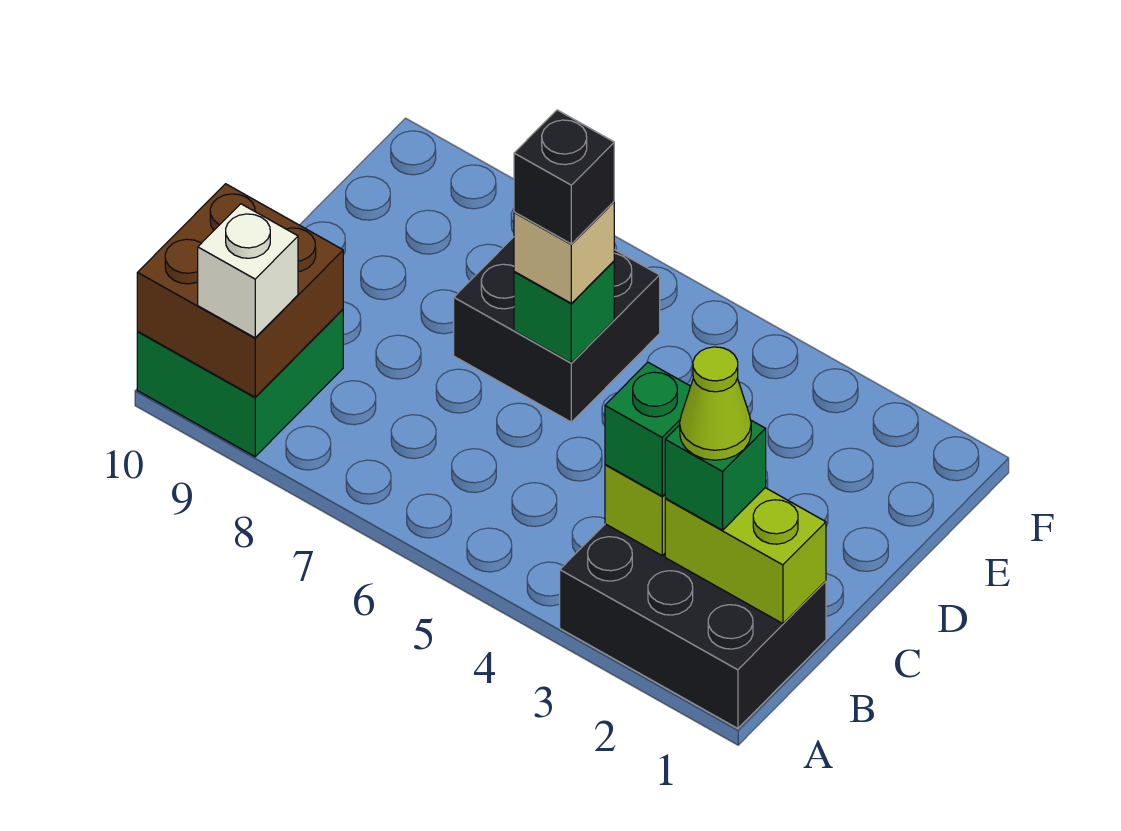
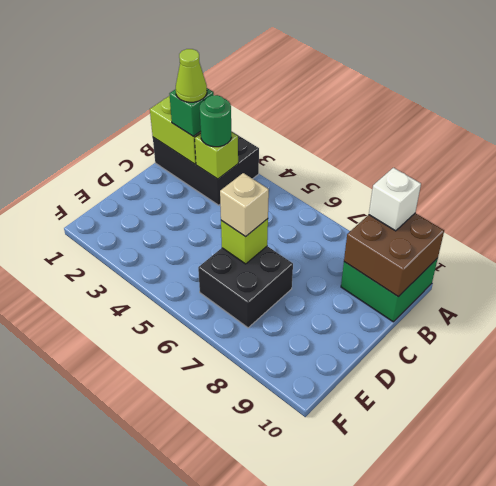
green 1x1 brick [605,362,691,496] -> green 1x1 round brick [200,95,231,147]
green 1x1 brick [514,261,614,363] -> lime 1x1 brick [221,219,268,264]
black 1x1 brick [514,110,614,244] -> none

